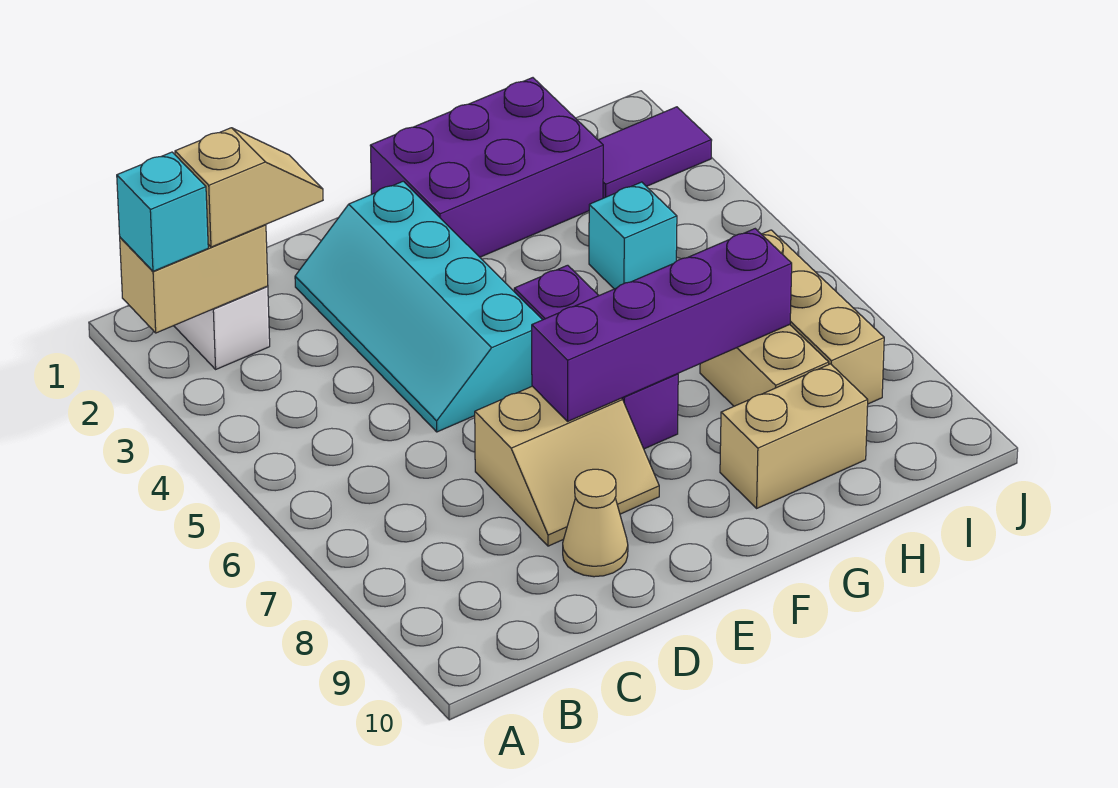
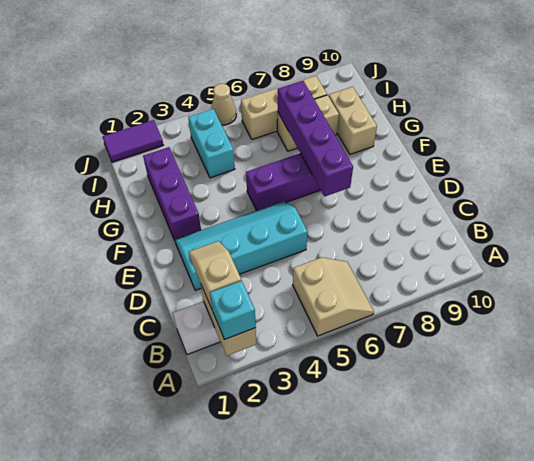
cyan 2x4 slope [295,181,542,432] -> cyan 2x4 slope turned to [175,201,308,291]
tan 2x2 slope [475,386,659,546] -> tan 2x2 slope moved to [293,257,374,336]
tan 1x1 cone [563,469,628,577] -> tan 1x1 cone moved to [211,84,236,125]
purple 2x3 brick [370,78,603,257] -> purple 1x3 brick [143,147,201,240]
cyan 1x1 brick [589,182,677,289] -> cyan 1x2 brick [188,109,235,178]
purple 1x2 tile [599,107,712,198] -> purple 1x2 tile turned to [103,120,163,162]

